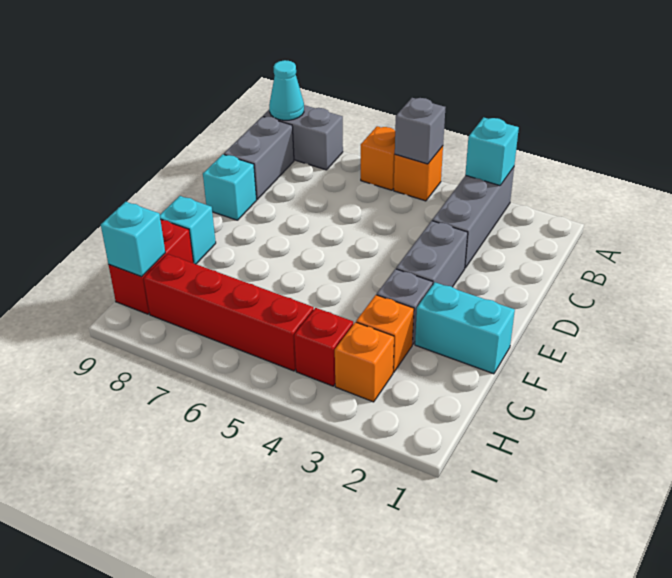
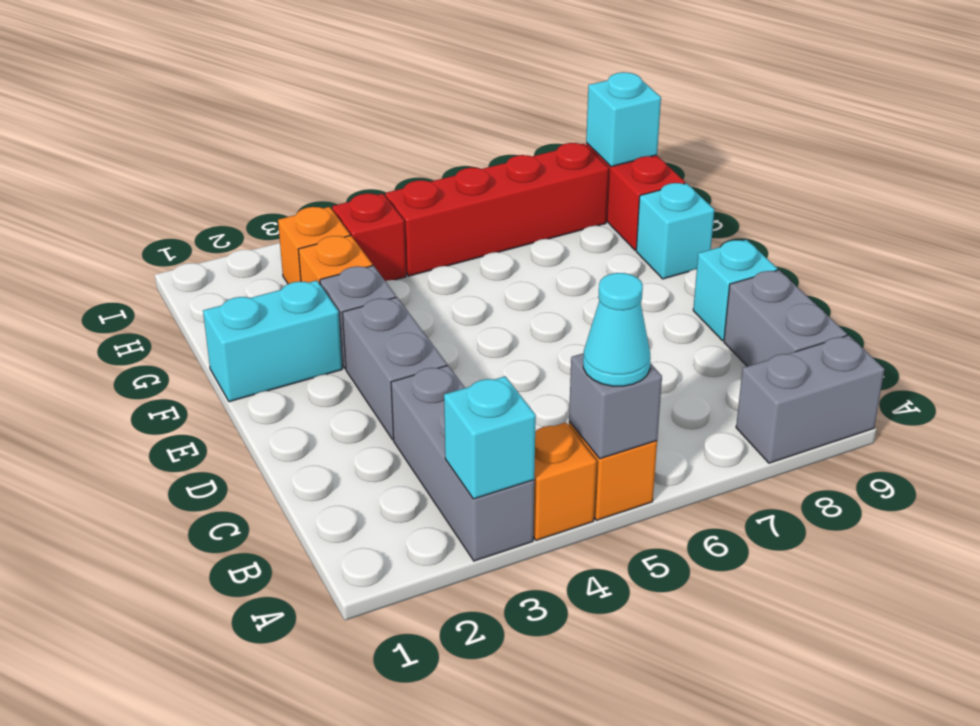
orange 1x1 brick [361,126,395,190] -> orange 1x1 brick moved to [533,423,597,540]
cyan 1x1 cone [269,60,304,120] -> cyan 1x1 cone moved to [583,273,650,386]

